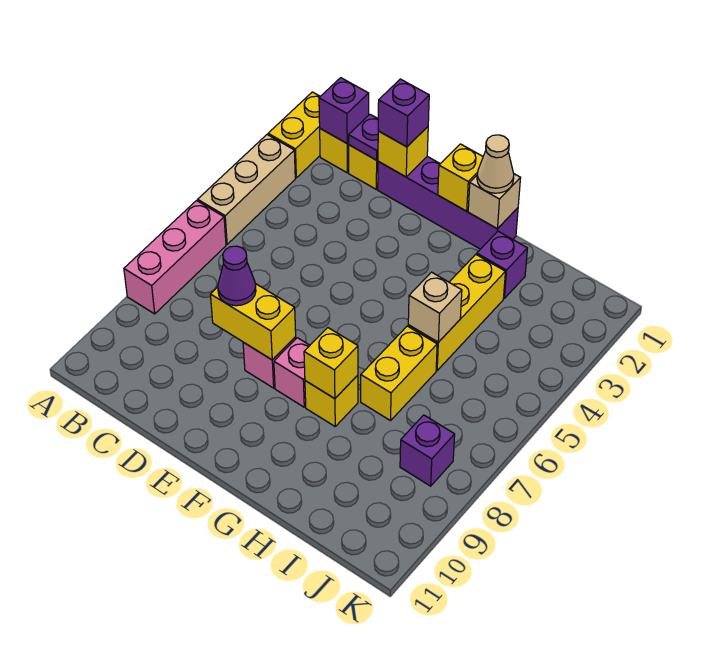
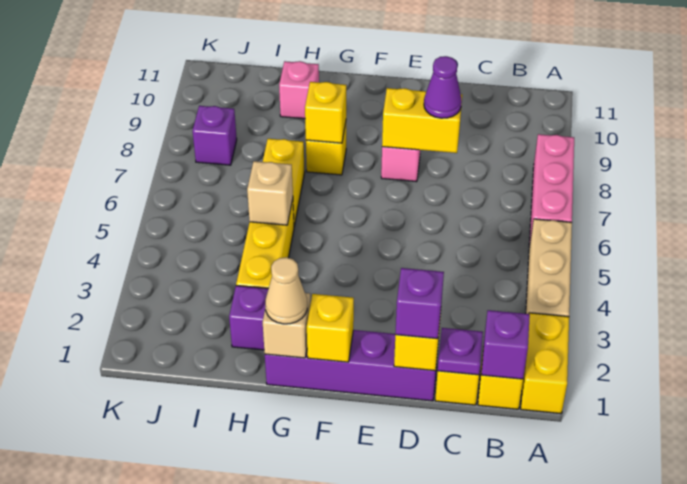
pink 1x1 brick [274,338,310,407] -> pink 1x1 brick moved to [279,61,319,119]

